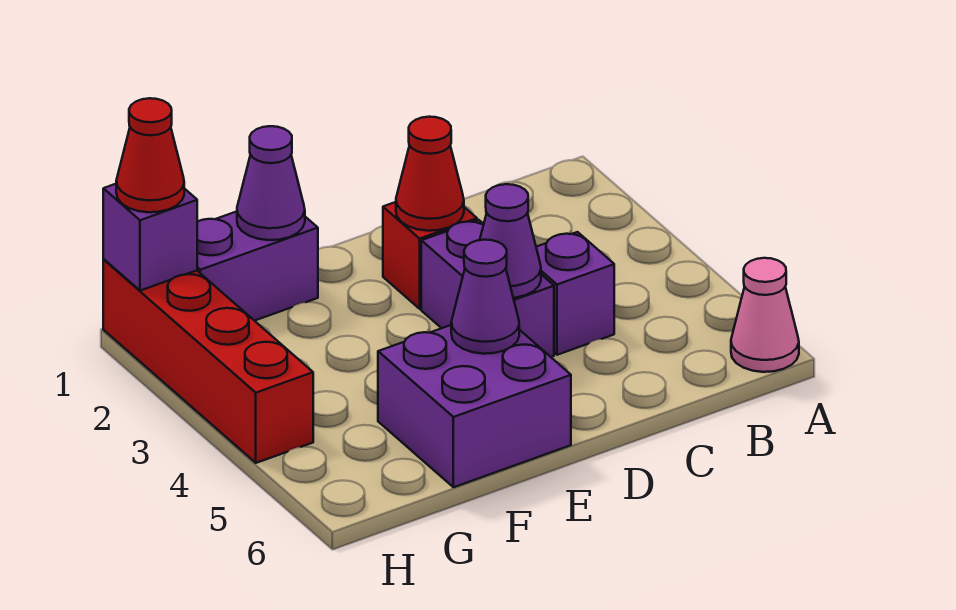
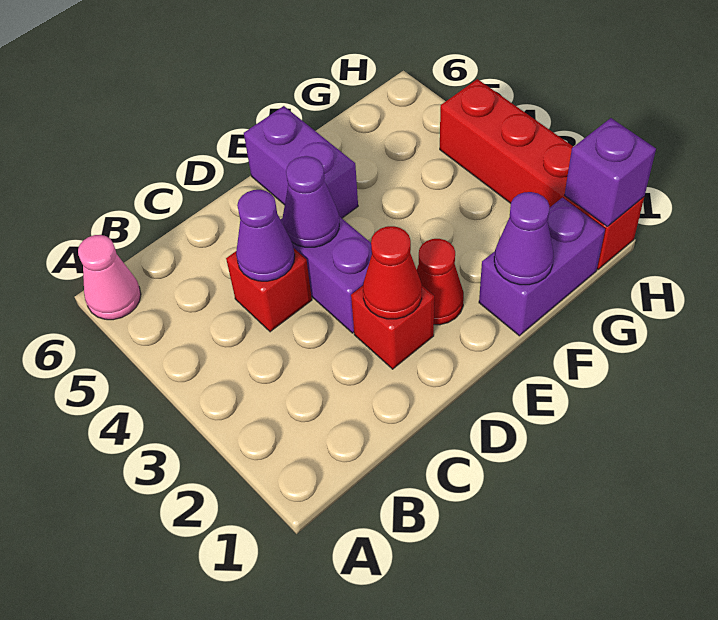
purple 1x1 brick [536,232,614,355] -> red 1x1 brick [226,249,312,332]
purple 2x2 brick [378,325,571,487] -> purple 1x2 brick [244,106,358,218]
purple 1x1 cone [451,240,519,354] -> purple 1x1 cone moved to [236,190,295,281]
red 1x1 cone [116,98,184,212] -> red 1x1 cone moved to [417,239,464,325]

